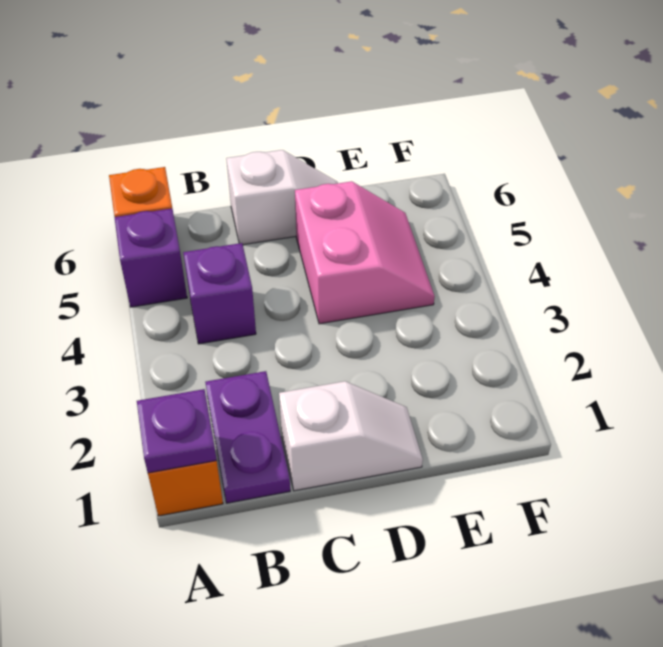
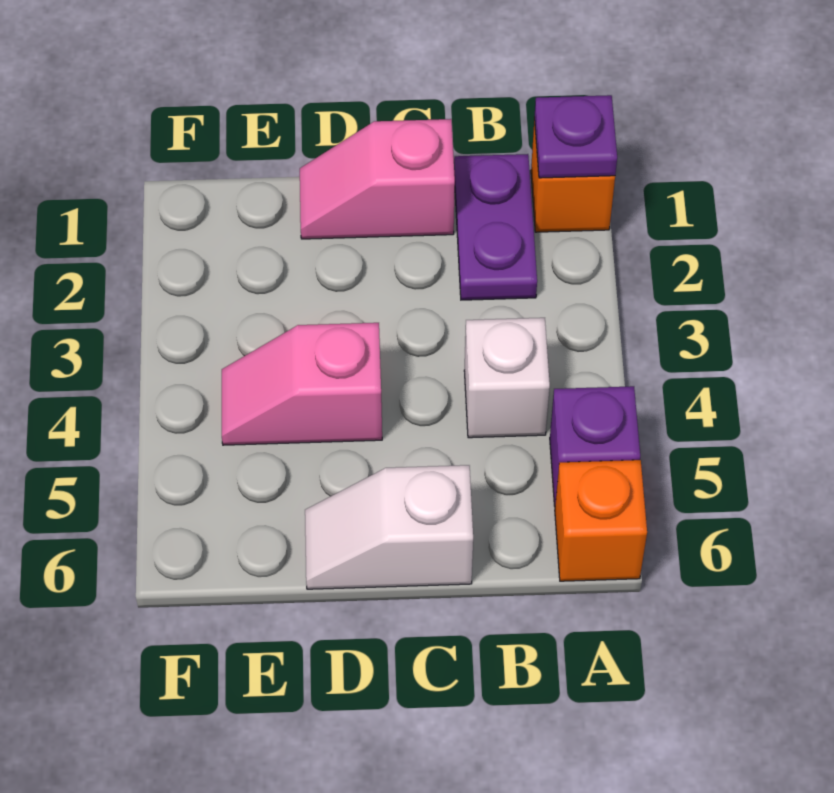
purple 1x1 brick [183,243,256,344] -> white 1x1 brick [464,318,550,438]
white 1x2 slope [279,381,423,491] -> pink 1x2 slope [300,119,455,239]
pink 2x2 slope [295,181,435,324] -> pink 1x2 slope [222,323,382,445]

